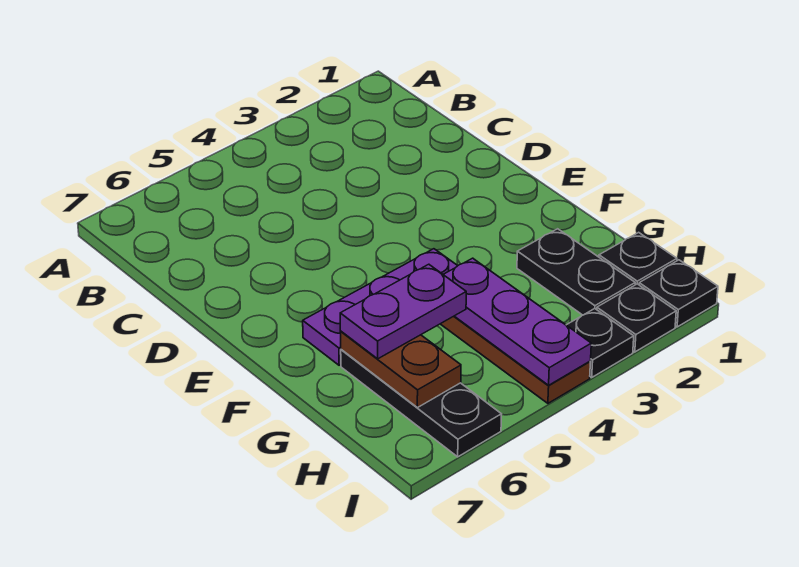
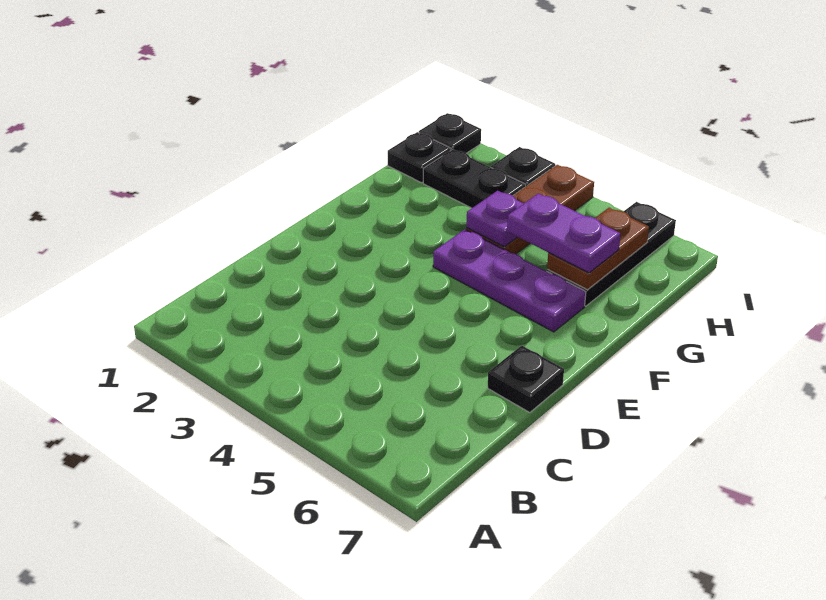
black 1x2 plate [517,229,635,315] -> black 1x2 plate turned to [423,149,526,208]
purple 1x3 plate [443,258,591,385] -> purple 1x1 plate [466,191,524,247]
black 1x1 plate [597,284,676,352] -> black 1x1 plate moved to [488,346,564,413]

